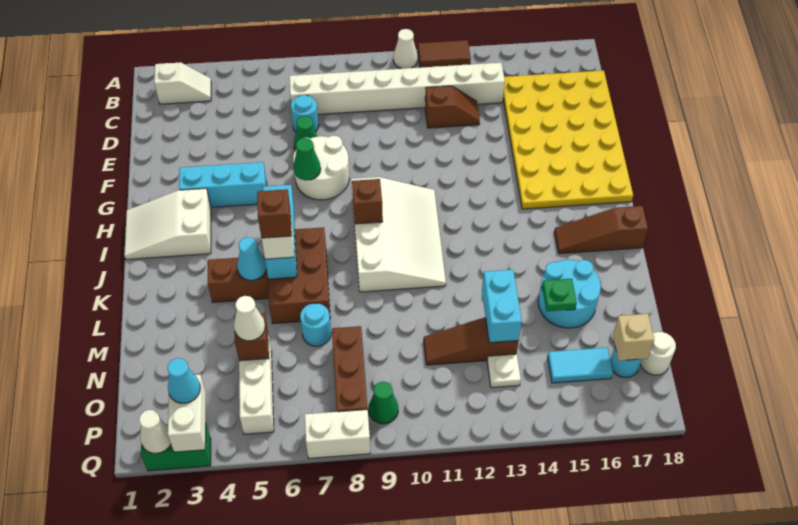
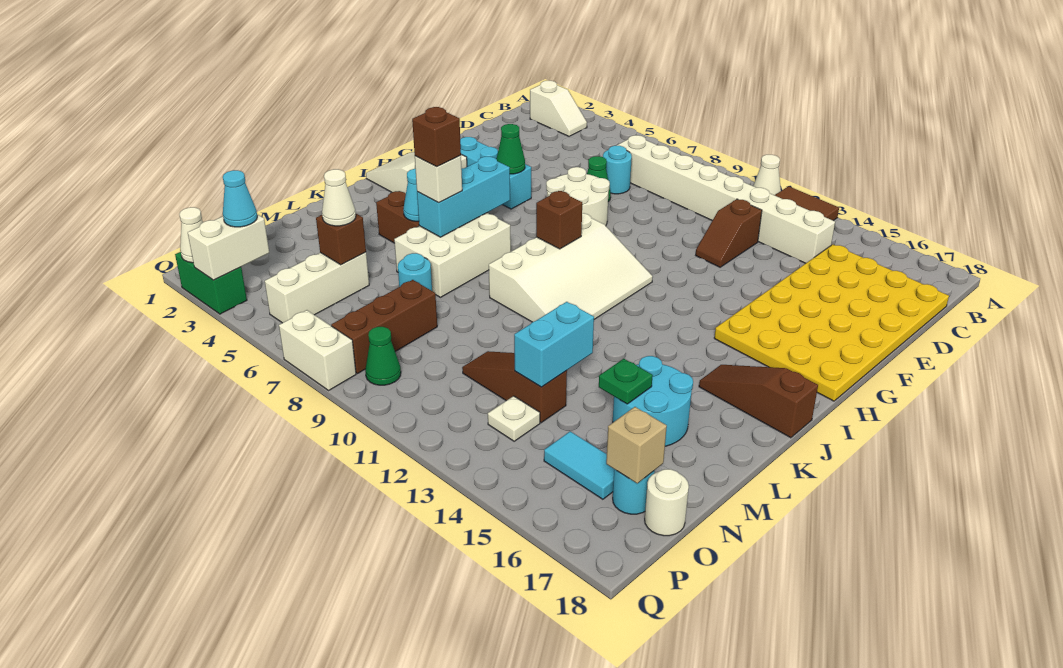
brown 1x2 slope [425,86,480,128] -> brown 1x2 slope turned to [696,199,762,267]
green 1x1 cone [293,138,321,180] -> green 1x1 cone moved to [497,124,525,174]
brown 2x3 brick [268,227,330,324] -> white 2x3 brick [394,213,511,297]

